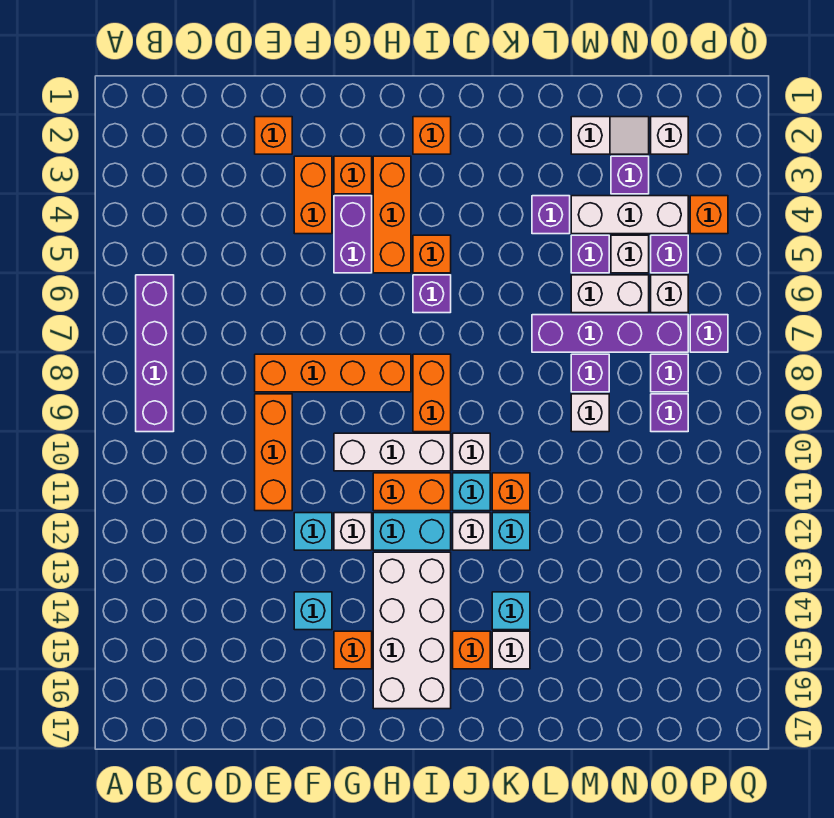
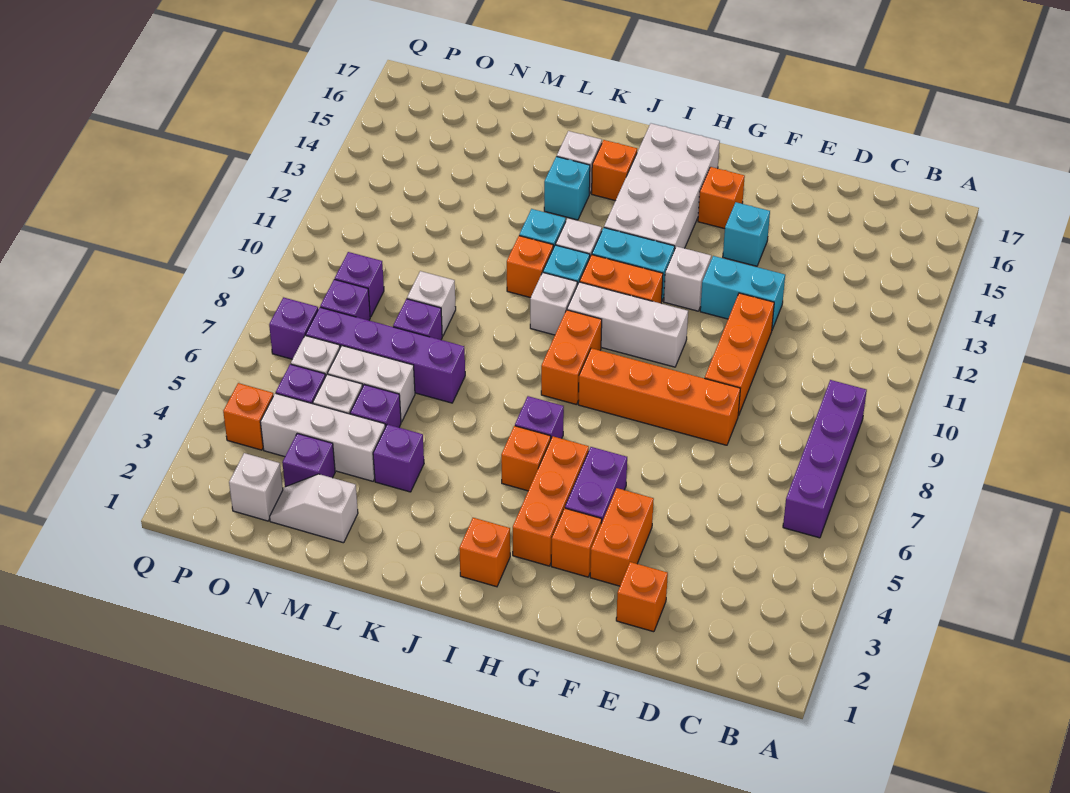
cyan 1x1 brick [294,513,332,550] -> cyan 1x2 brick [700,256,785,329]

